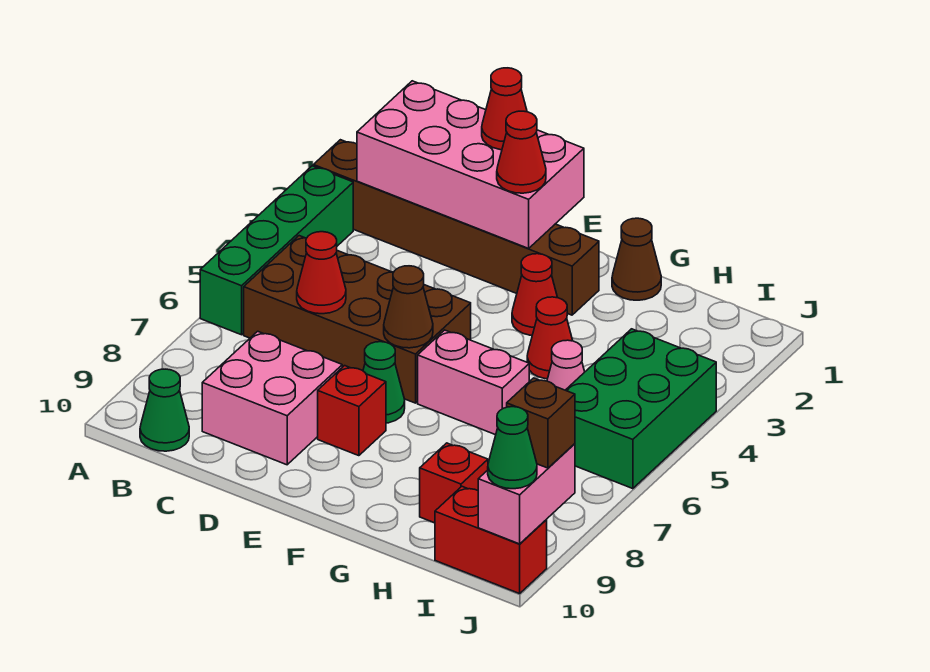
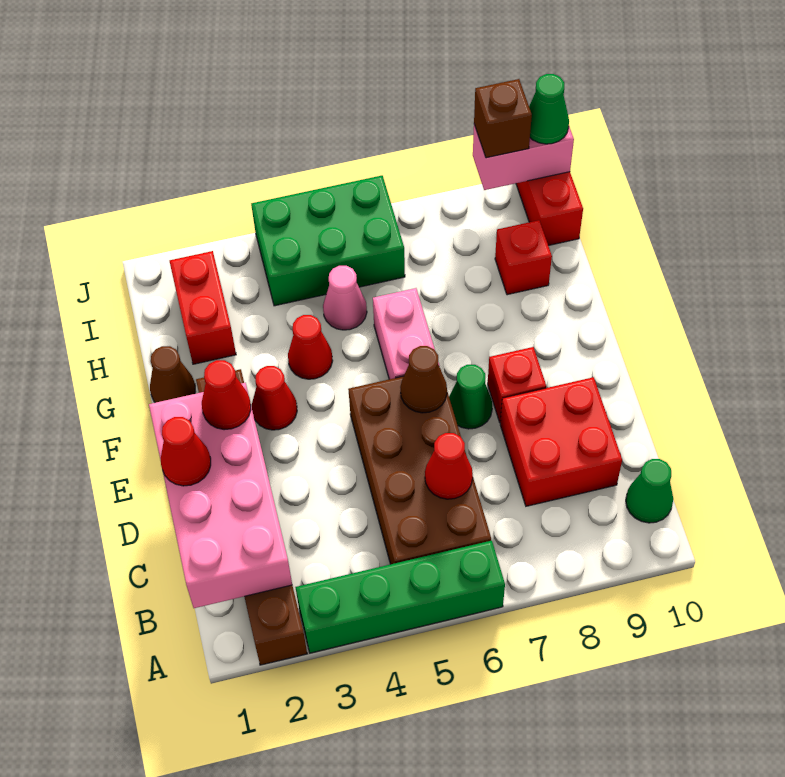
pink 2x2 brick [202,331,342,465] -> red 2x2 brick [500,377,622,506]
none -> red 1x2 brick [170,251,236,364]

